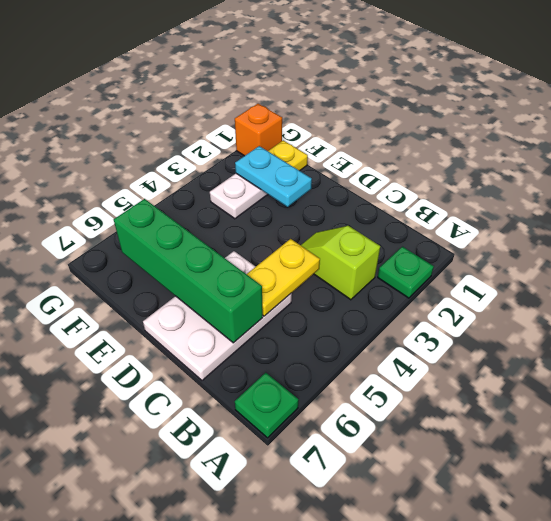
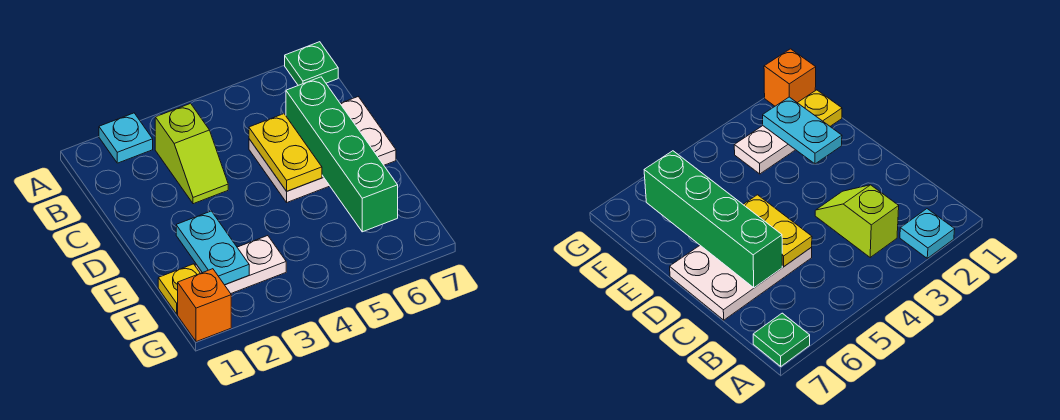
green 1x1 plate [378,247,434,298] -> cyan 1x1 plate [99,113,153,163]
yellow 1x2 plate [247,239,320,316] -> yellow 1x2 plate turned to [249,114,322,191]

